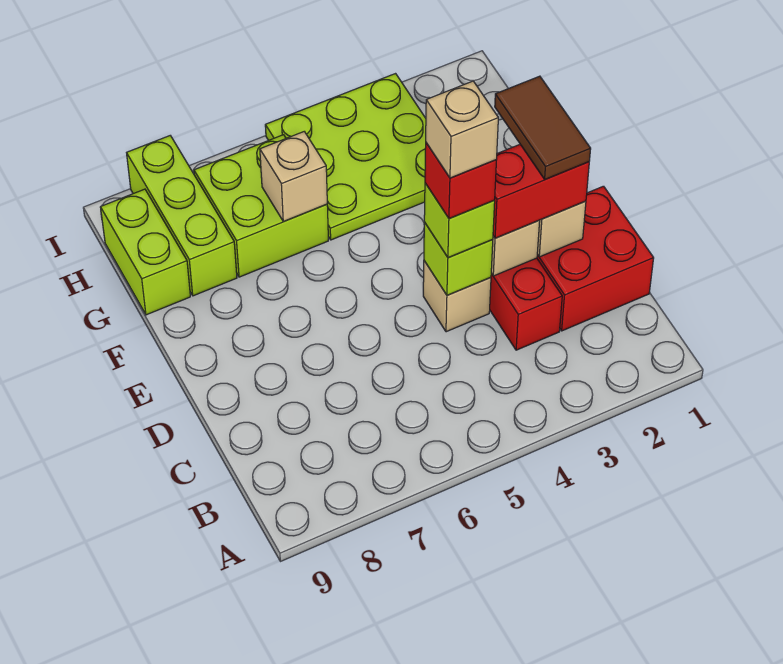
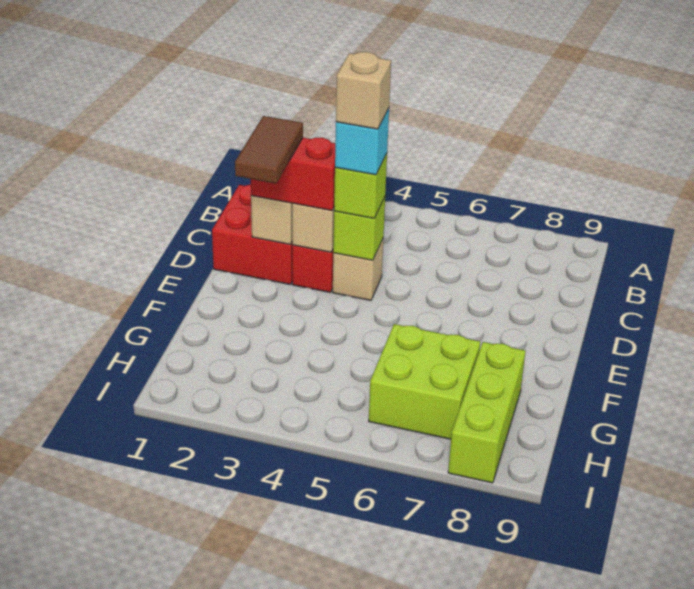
red 1x1 brick [425,143,496,219] -> cyan 1x1 brick [335,108,389,175]
lime 3x3 plate [265,74,426,240] -> none
tan 1x1 brick [260,132,327,221] -> none
lime 1x2 brick [100,189,190,315] -> none

